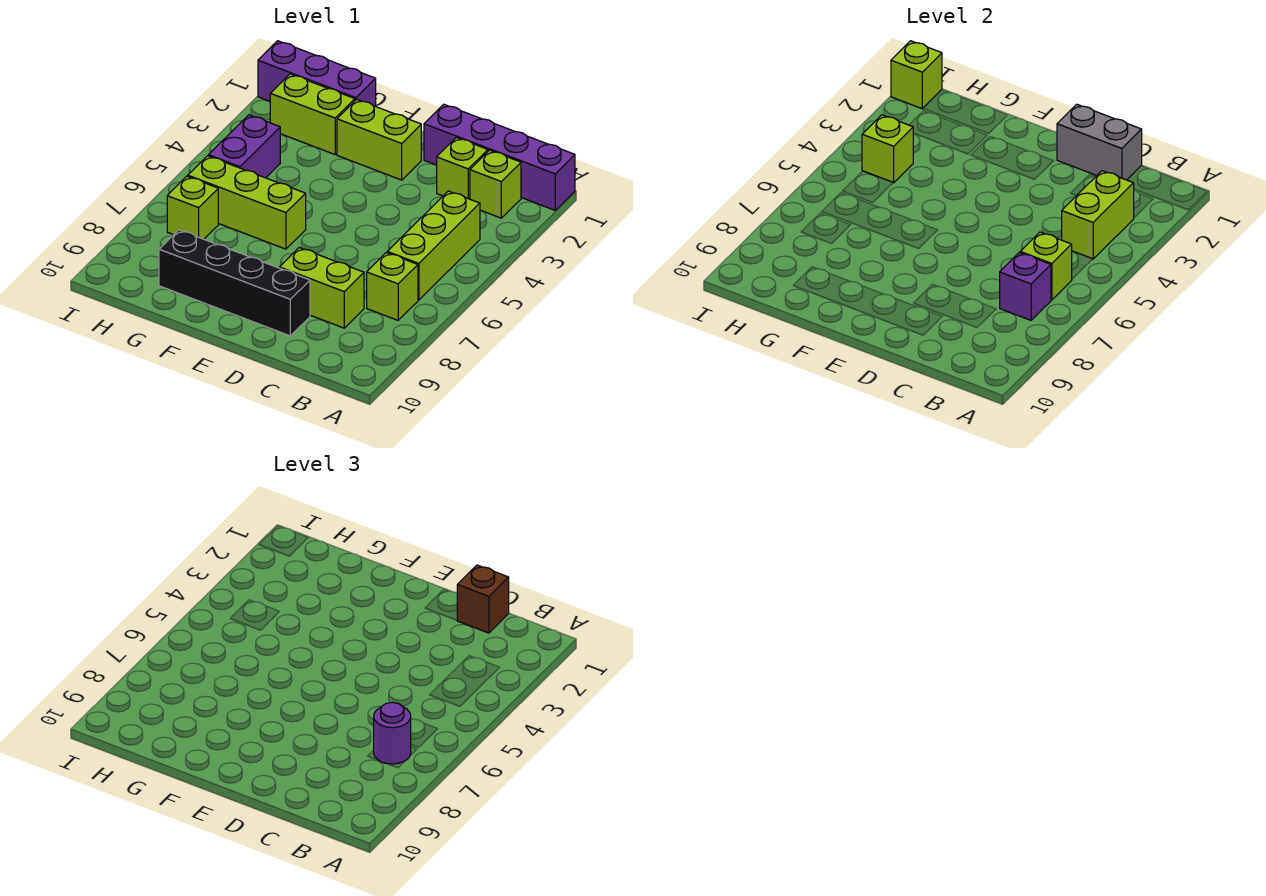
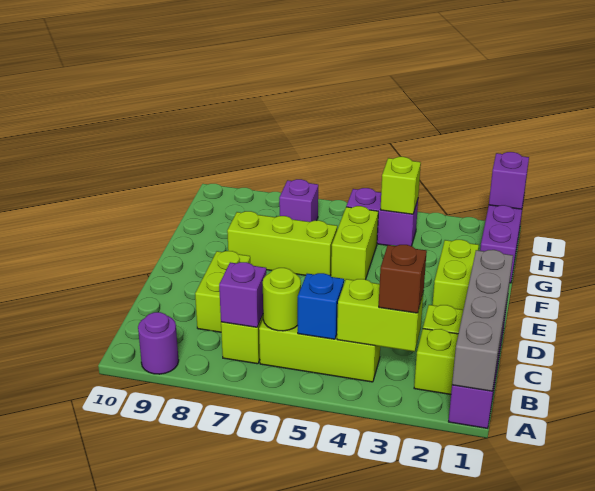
none -> blue 1x1 brick [298,273,344,339]
lime 1x1 brick [1020,232,1072,300] -> lime 1x1 round brick [263,268,301,331]
purple 1x1 round brick [374,702,411,764] -> purple 1x1 round brick moved to [138,312,179,374]
grey 1x2 brick [1057,104,1142,180] -> grey 1x4 brick [452,250,513,391]
brown 1x1 brick [457,565,509,633] -> brown 1x1 brick moved to [379,245,427,313]
black 1x4 brick [159,230,310,336] -> none
lime 1x3 brick [188,156,306,249] -> lime 1x3 brick turned to [227,211,337,276]
lime 1x2 brick [270,74,355,154] -> lime 1x2 brick moved to [331,206,378,280]
lime 1x1 brick [167,176,218,239] -> purple 1x1 brick [279,179,318,222]
lime 1x1 brick [891,41,942,109] -> purple 1x1 brick [489,152,529,209]

